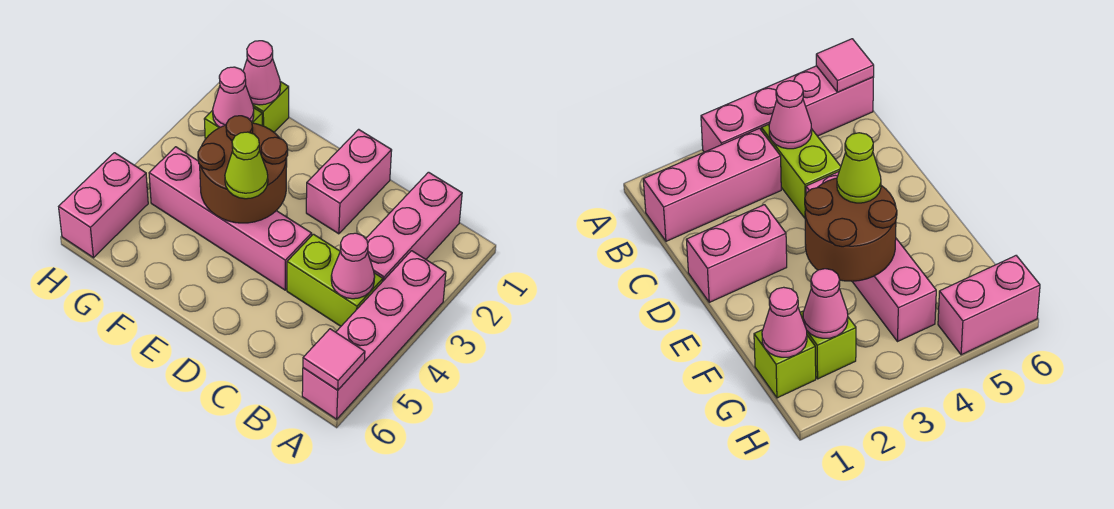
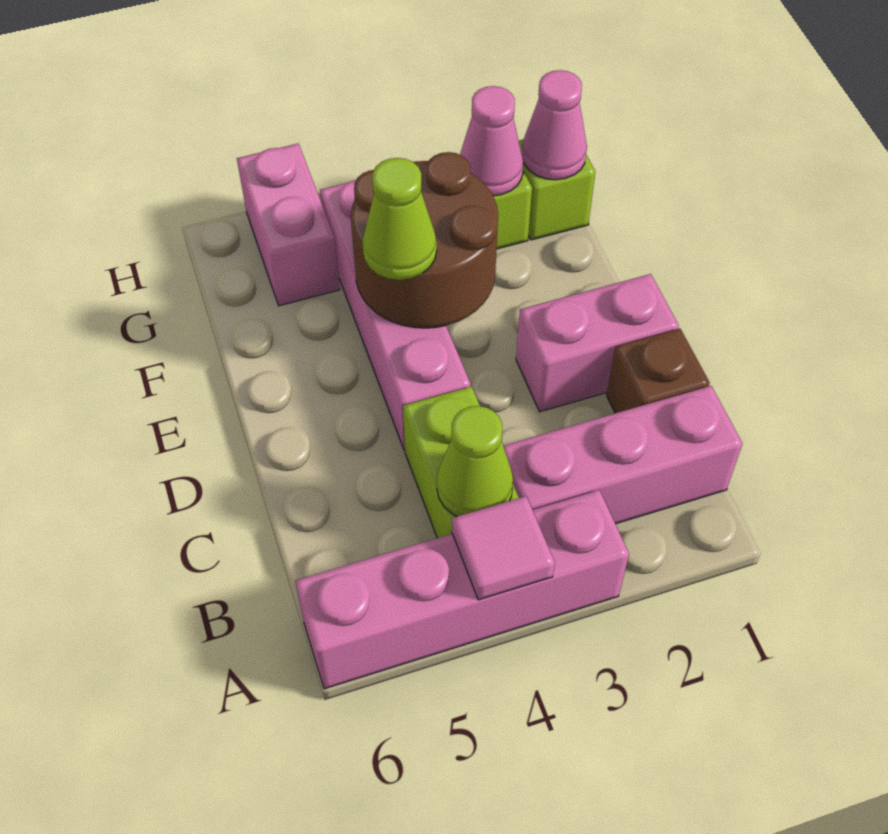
pink 1x1 tile [303,329,365,390] -> pink 1x1 tile moved to [452,496,555,600]
pink 1x1 cone [331,233,375,299] -> lime 1x1 cone [437,406,513,516]
none -> brown 1x1 brick [607,328,710,413]
pink 1x2 brick [59,153,148,258] -> pink 1x2 brick turned to [237,144,340,306]

